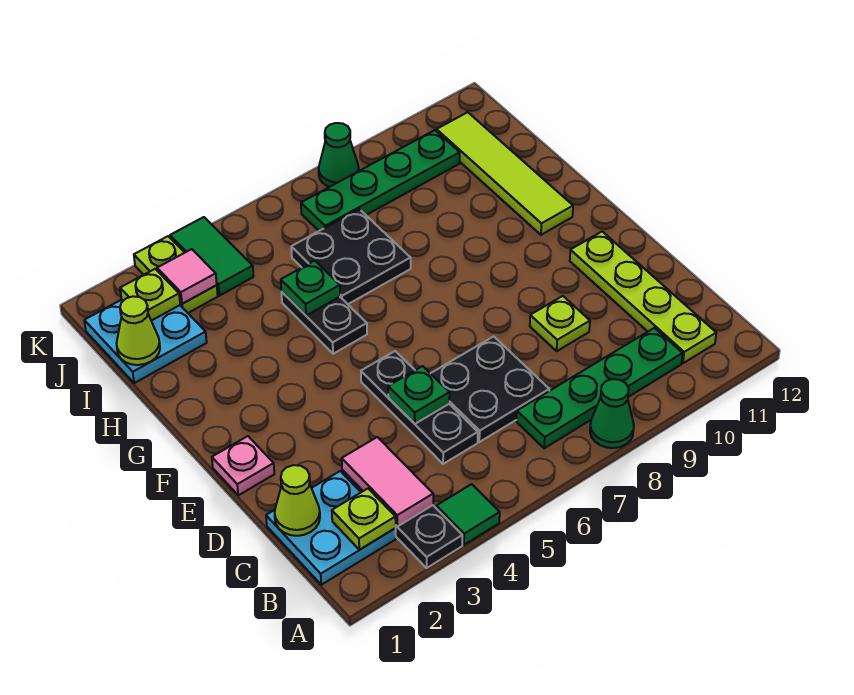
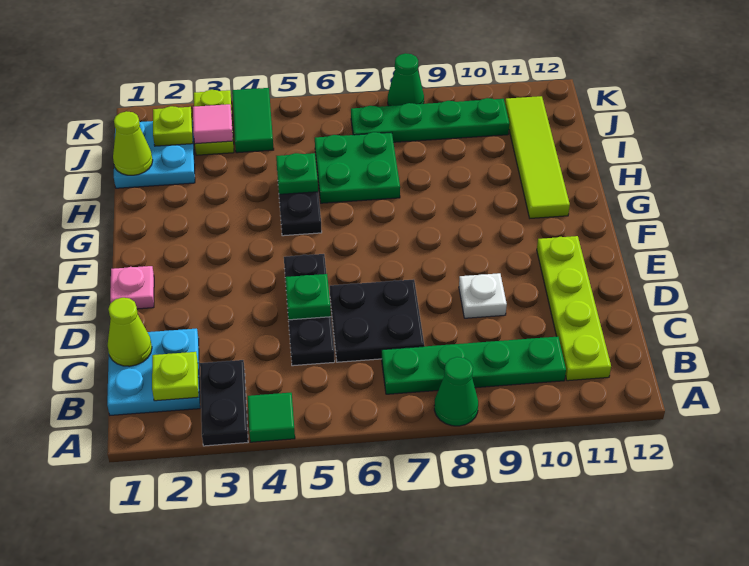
pink 1x2 tile [342,437,433,526] -> none
lime 1x1 plate [530,296,590,351] -> white 1x1 plate [459,273,507,318]
black 2x2 plate [291,209,411,304] -> green 2x2 plate [315,132,400,203]

